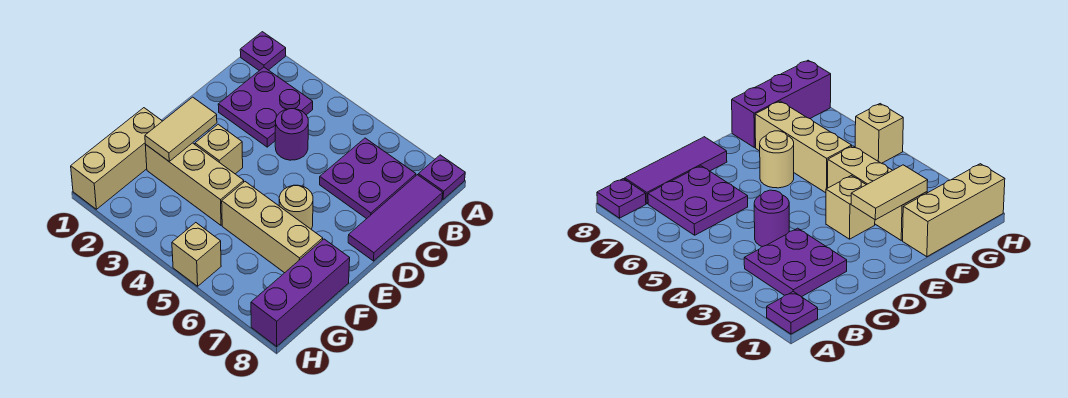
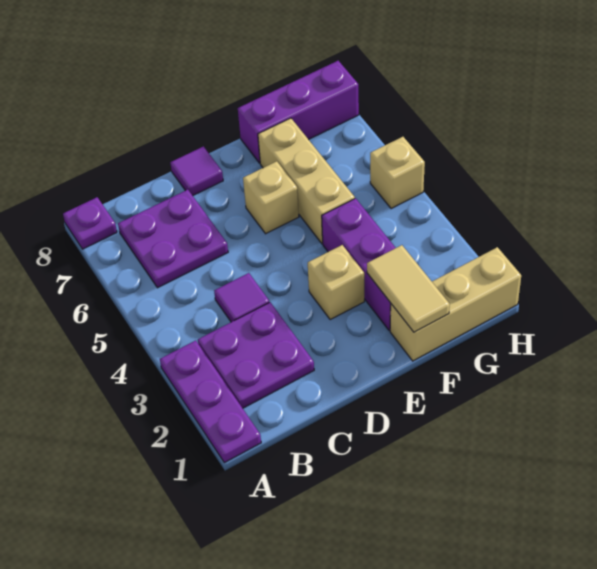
purple 1x1 plate [240,32,286,71] -> purple 1x3 plate [160,340,261,463]
purple 1x3 tile [348,175,443,261] -> purple 1x1 tile [170,147,223,196]
purple 1x1 round brick [275,109,308,160] -> purple 1x1 tile [214,273,269,322]
tan 1x2 tile [145,97,217,161] -> tan 1x2 tile turned to [367,245,450,332]
tan 1x1 round brick [279,185,313,229] -> tan 1x1 brick [243,161,299,234]
tan 1x3 brick [145,143,244,225] -> purple 1x3 brick [322,198,396,331]

